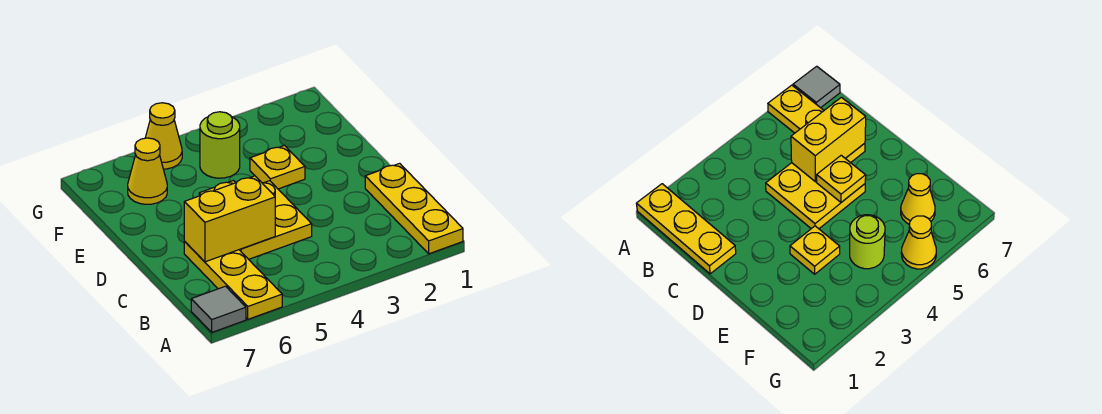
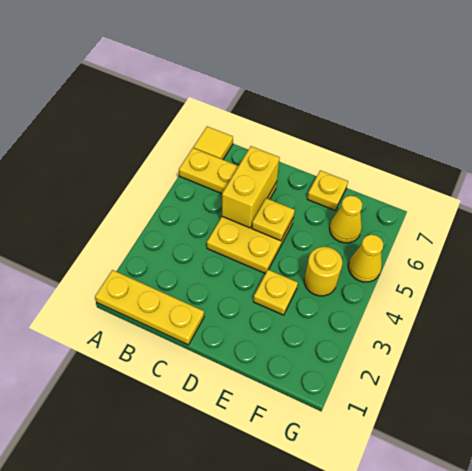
grey 1x1 tile [191,286,246,332] -> yellow 1x1 tile [194,126,233,160]
none -> yellow 1x1 plate [307,170,348,210]
lime 1x1 round brick [200,112,240,178] -> yellow 1x1 round brick [304,247,343,296]

